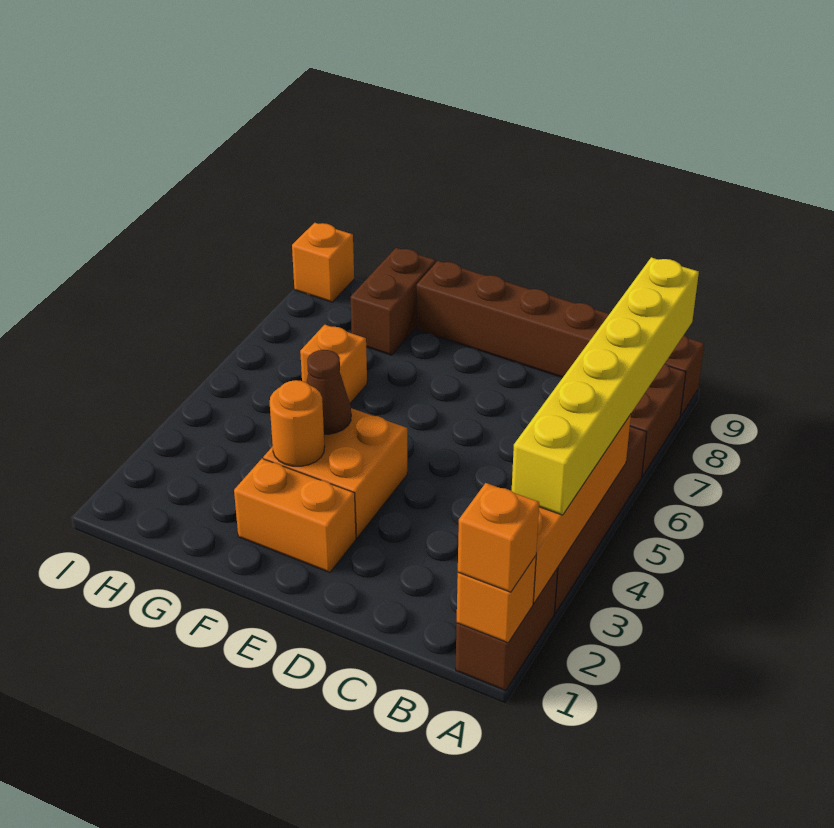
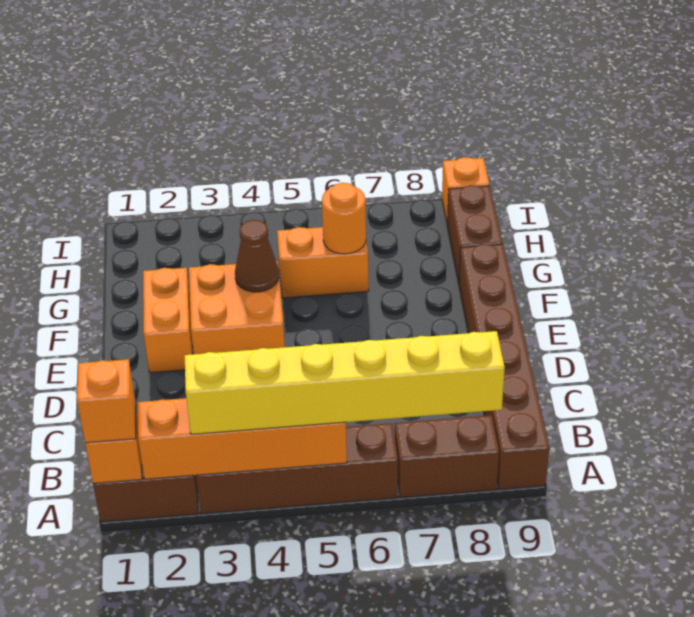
orange 1x1 round brick [270,380,325,466] -> orange 1x1 round brick moved to [322,183,366,254]
orange 1x1 brick [300,325,367,403] -> orange 1x2 brick [277,227,369,298]
brown 1x2 brick [350,248,436,355] -> brown 1x2 brick turned to [448,185,503,283]

